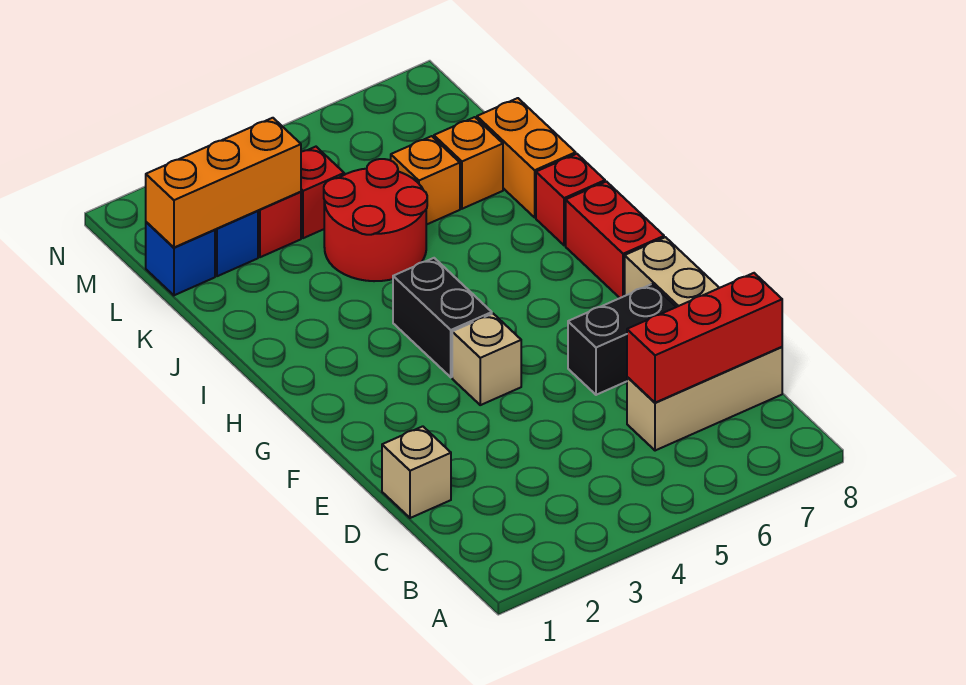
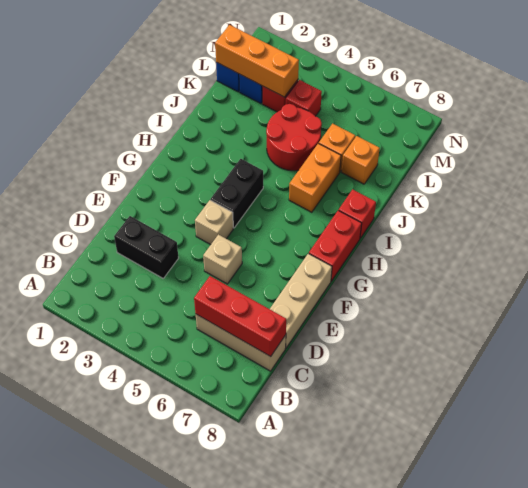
tan 1x1 brick [382,426,451,518] -> tan 1x1 brick moved to [203,235,242,284]
black 1x2 brick [568,284,676,395] -> black 1x2 brick moved to [114,216,179,278]
orange 1x2 brick [477,98,576,217] -> orange 1x2 brick moved to [289,143,341,212]

